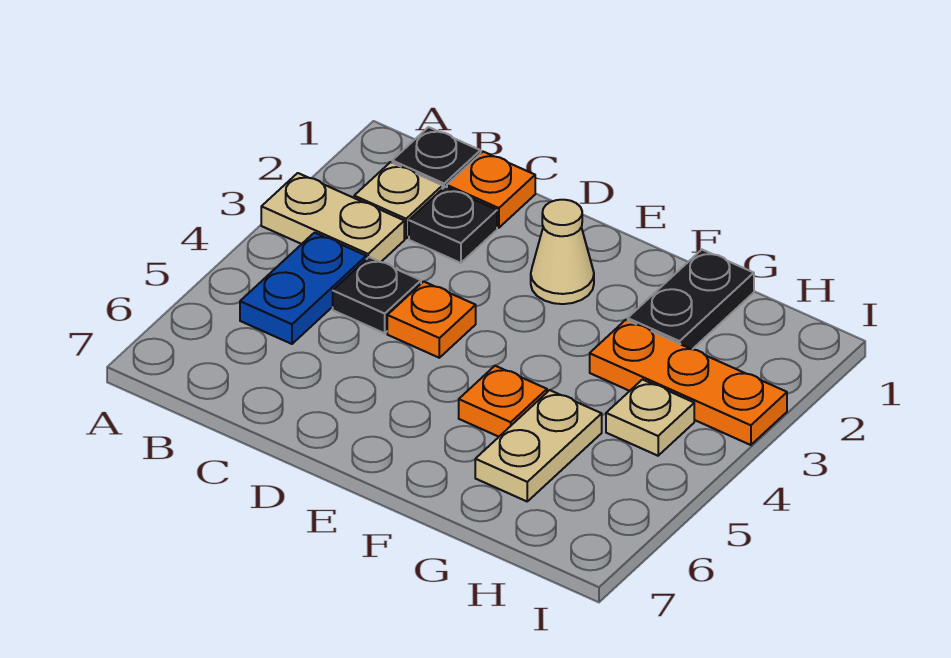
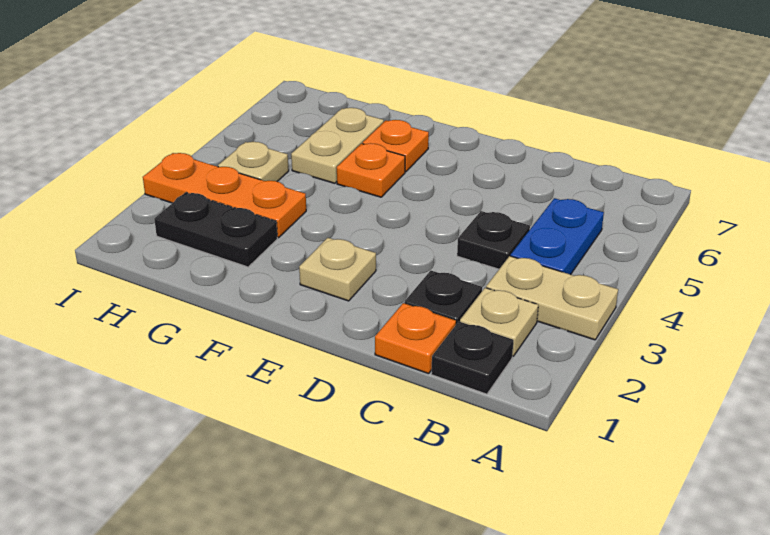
orange 1x1 plate [387,282,476,358] -> orange 1x1 plate moved to [363,120,429,172]
tan 1x1 cone [531,200,594,304] -> tan 1x1 plate [299,238,376,301]
black 1x2 plate [628,250,754,349] -> black 1x2 plate turned to [154,192,277,267]

